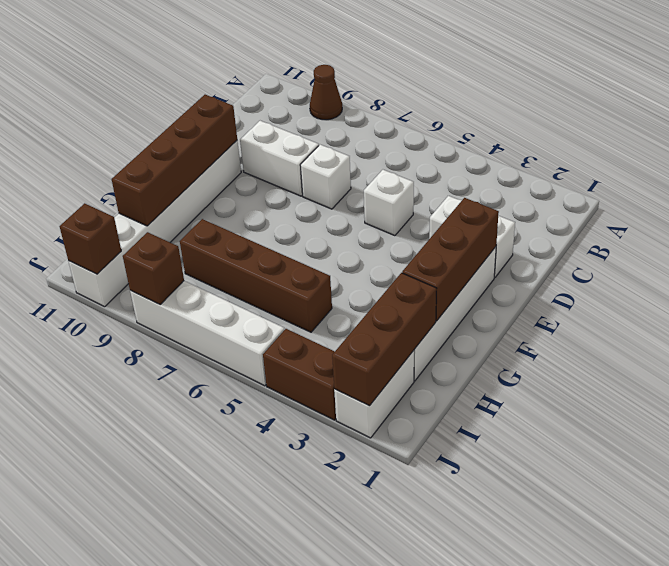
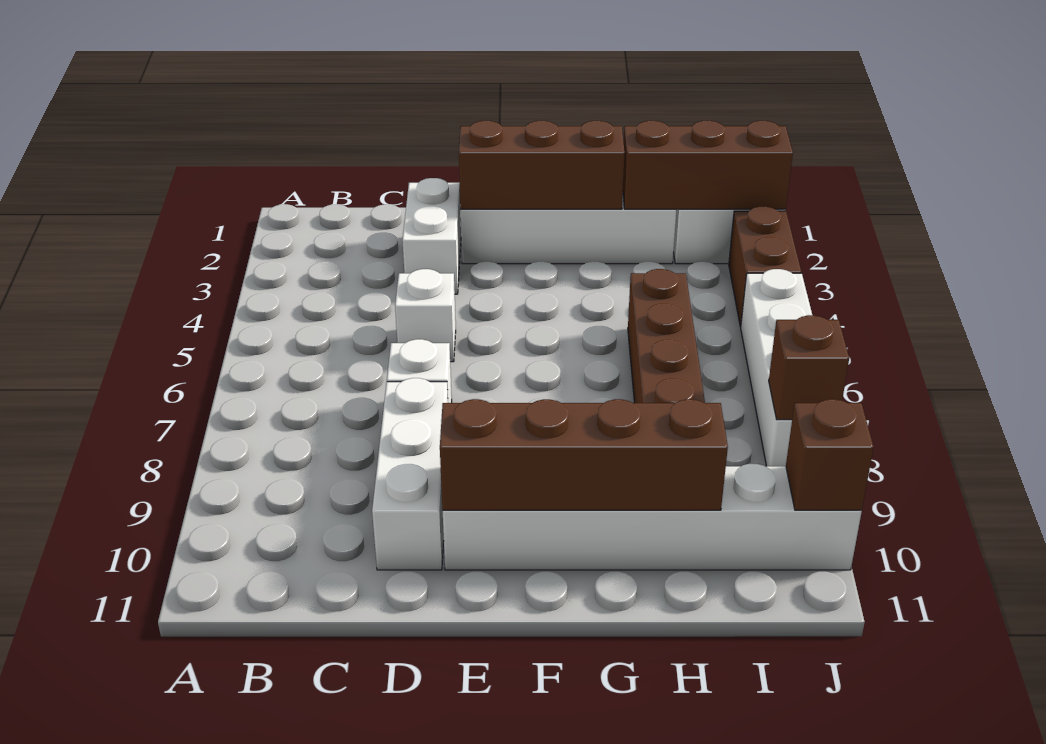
brown 1x1 cone [310,65,342,120] -> none
white 1x2 brick [240,121,319,196] -> white 1x3 brick [372,378,448,570]

